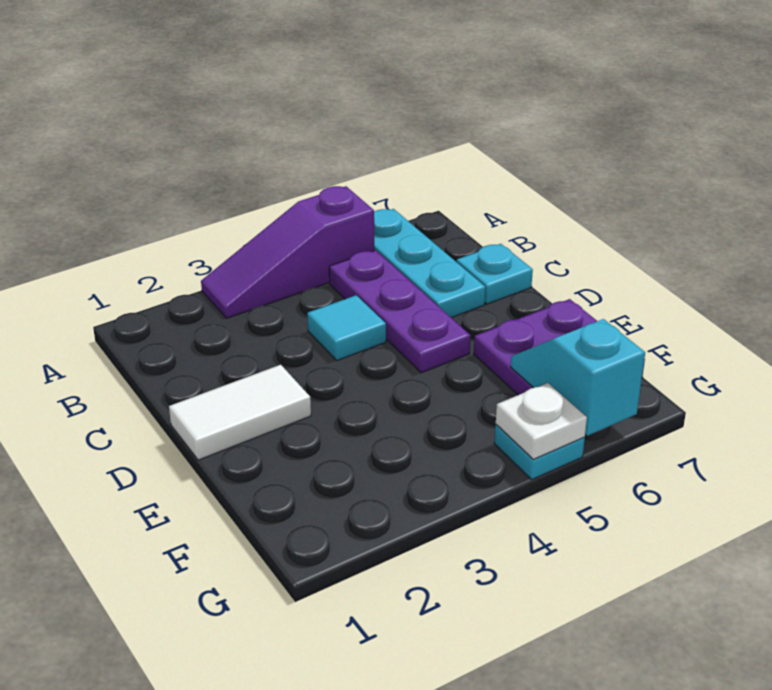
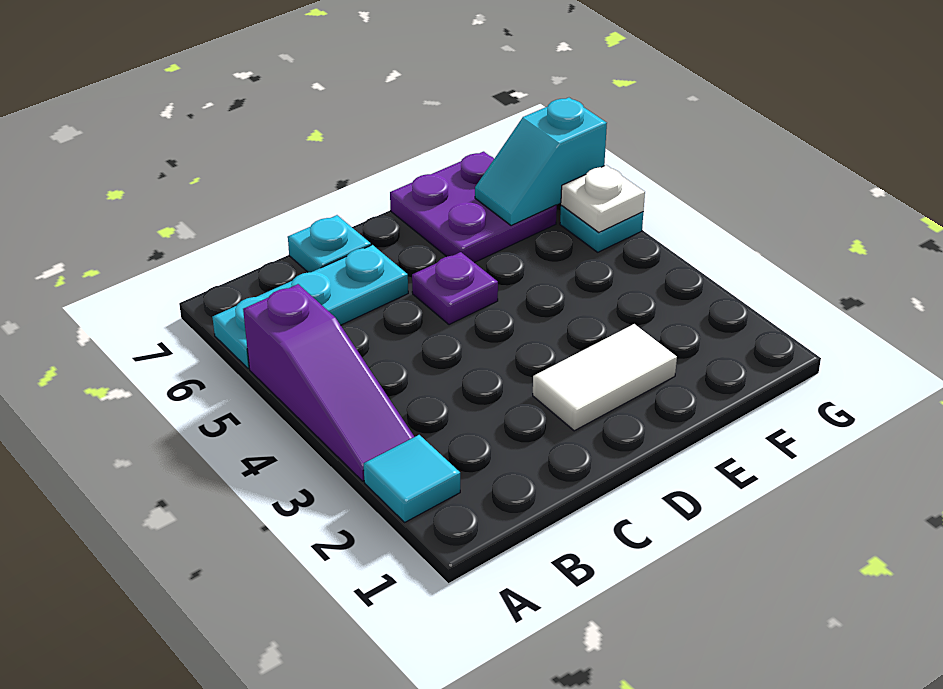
purple 1x3 plate [329,250,470,373] -> purple 1x1 plate [412,252,498,325]
cyan 1x1 tile [307,295,386,360] -> cyan 1x1 tile moved to [364,435,460,522]
white 1x2 tile [169,365,311,460] -> white 1x2 tile turned to [533,324,677,431]

